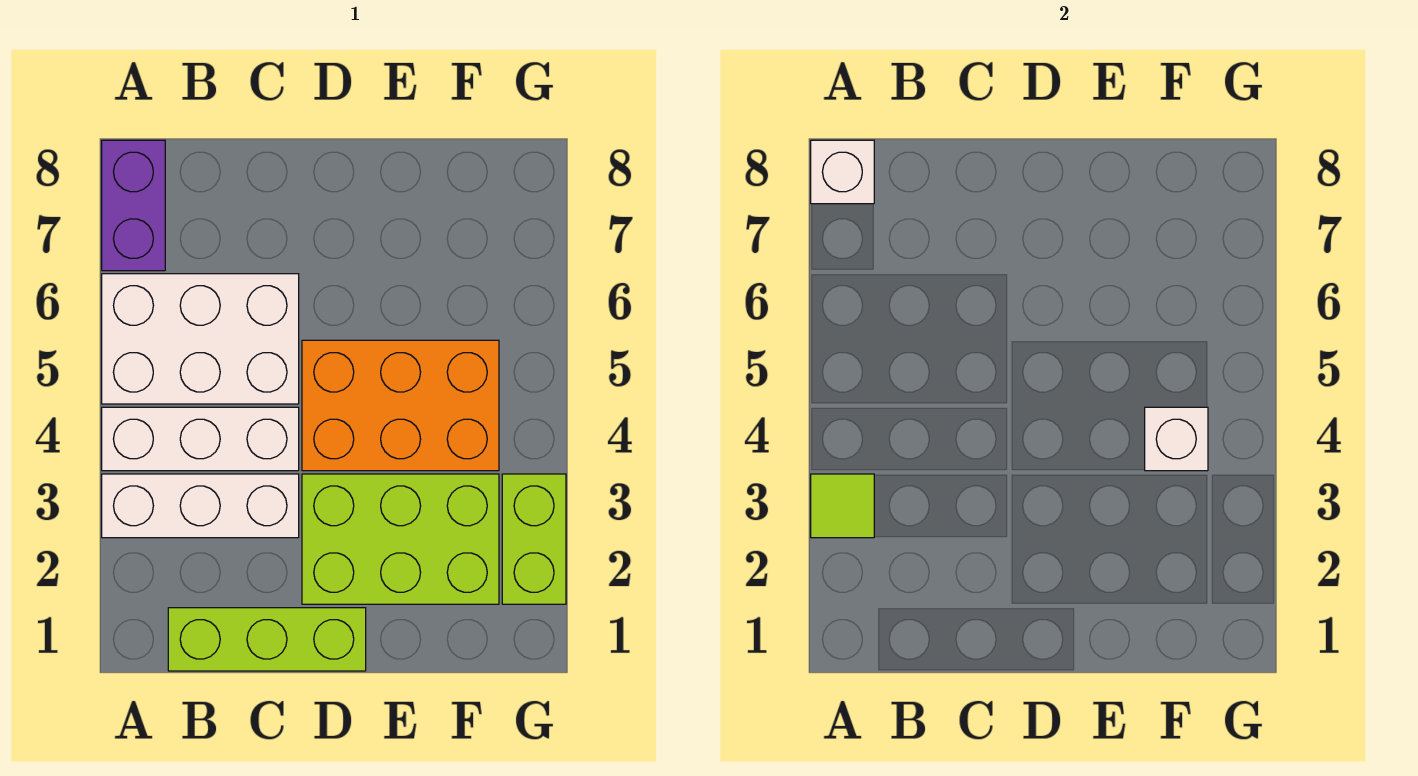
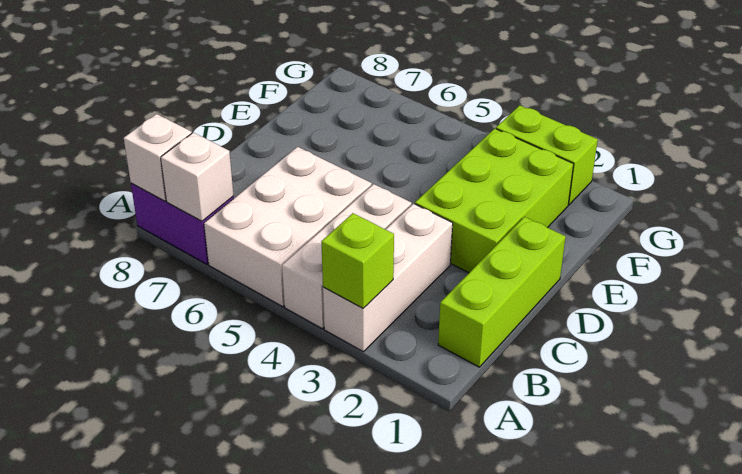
lime 1x1 tile [811,474,874,538] -> lime 1x1 brick [321,213,394,308]
orange 2x3 brick [302,340,499,471] -> none
white 1x1 brick [1145,407,1208,471] -> white 1x1 brick moved to [161,133,234,221]

